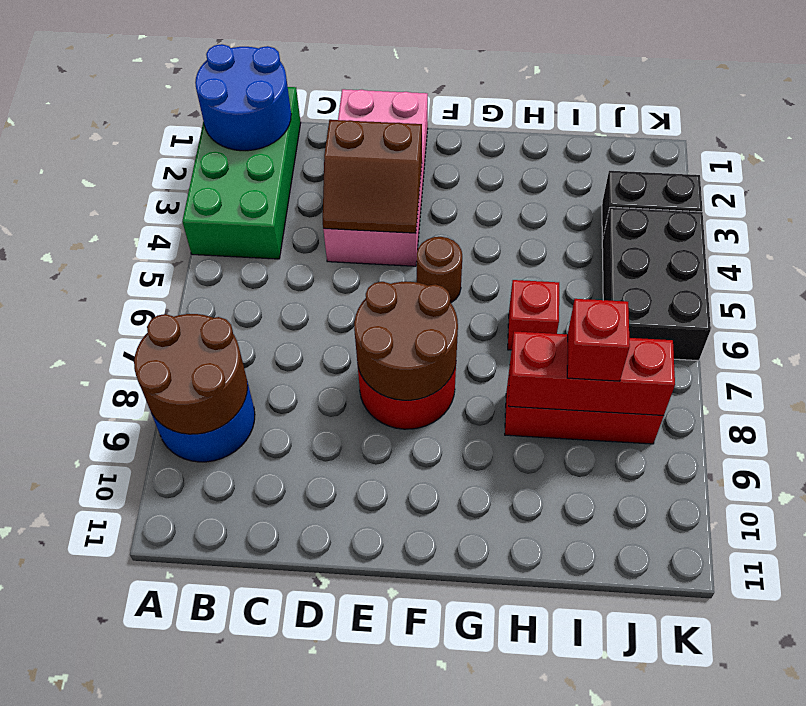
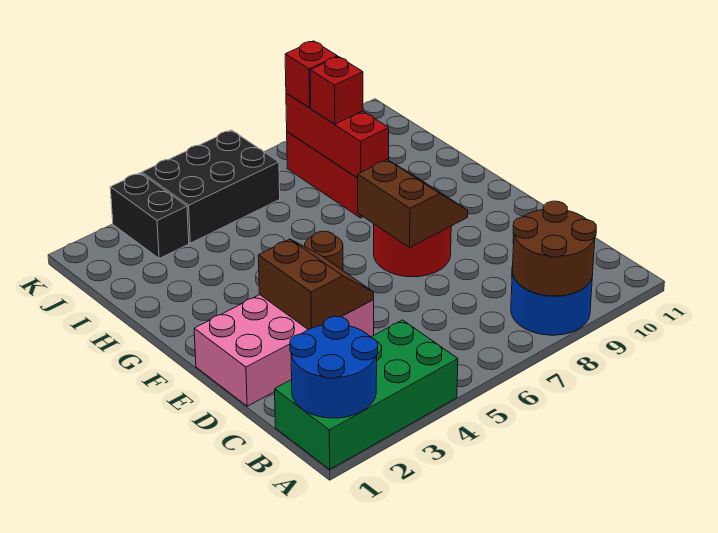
brown 2x2 round brick [354,282,458,400] -> brown 2x2 slope [358,160,468,248]
red 1x1 brick [508,280,559,350] -> red 1x1 brick moved to [285,41,338,108]

